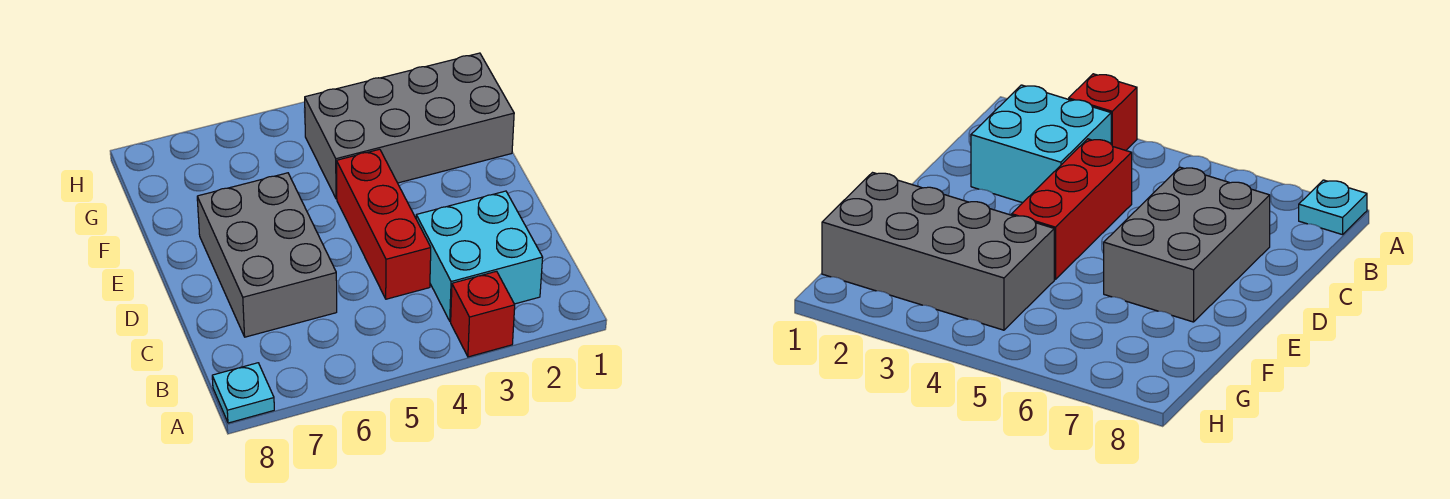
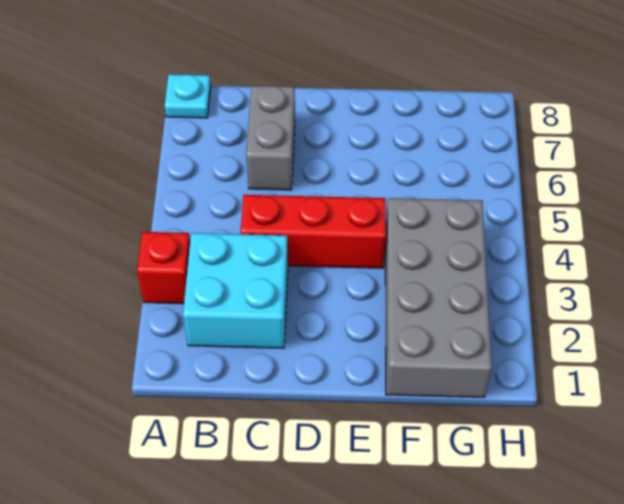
grey 2x3 brick [197,173,337,337] -> grey 1x2 brick [246,86,295,190]

